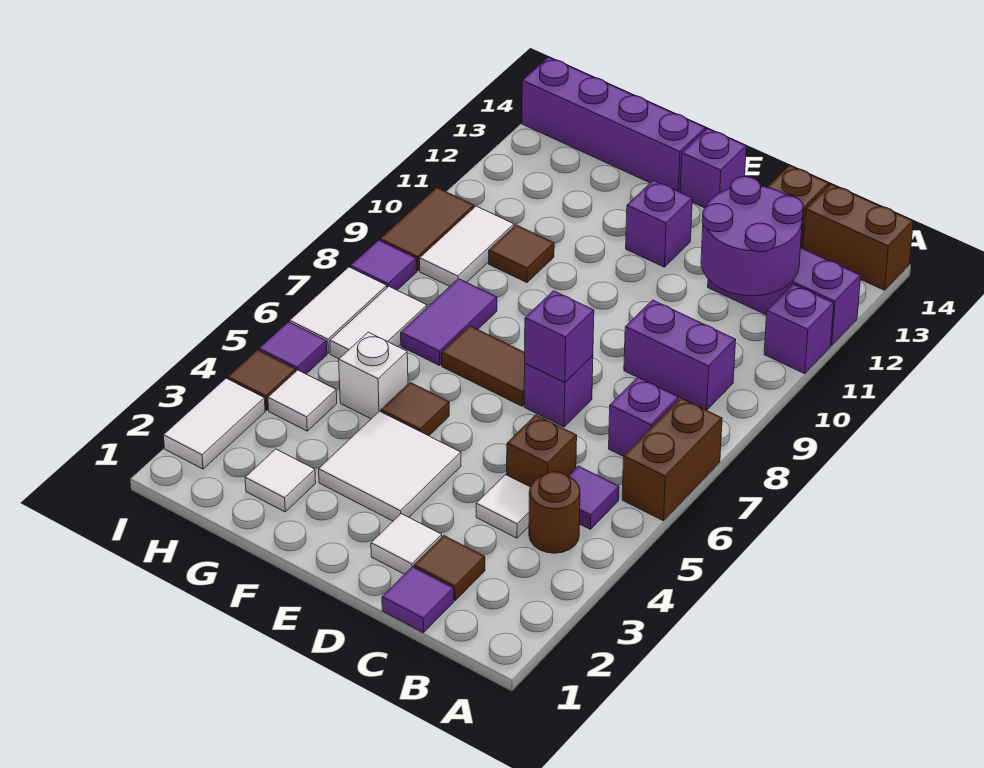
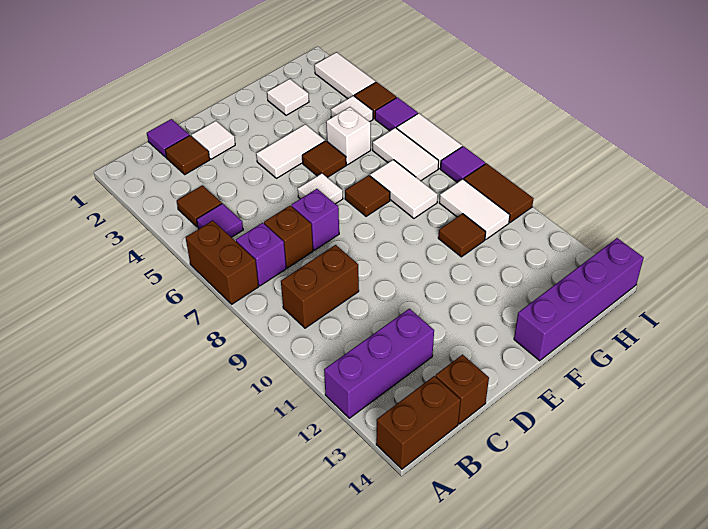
purple 1x1 brick [764,284,834,374] -> none
brown 1x1 round brick [529,472,580,553] -> brown 1x1 tile [177,185,222,227]
purple 1x2 brick [624,300,736,410] -> brown 1x2 brick [281,245,359,328]
purple 2x2 round brick [701,177,804,296] -> none
white 1x1 tile [476,475,530,538] -> white 1x1 tile moved to [298,173,343,204]
brown 1x1 brick [507,415,577,487] -> brown 1x1 brick moved to [264,206,313,268]
purple 1x1 brick [525,291,594,382] -> none
white 2x2 tile [319,411,461,521] -> white 1x2 tile [256,124,325,178]
brown 1x2 tile [441,326,525,406] -> brown 1x1 tile [345,175,390,216]
purple 1x1 brick [626,180,692,267] -> none
purple 1x1 brick [680,129,746,208] -> none
purple 1x2 tile [401,279,497,366] -> white 1x2 tile [370,160,438,218]

